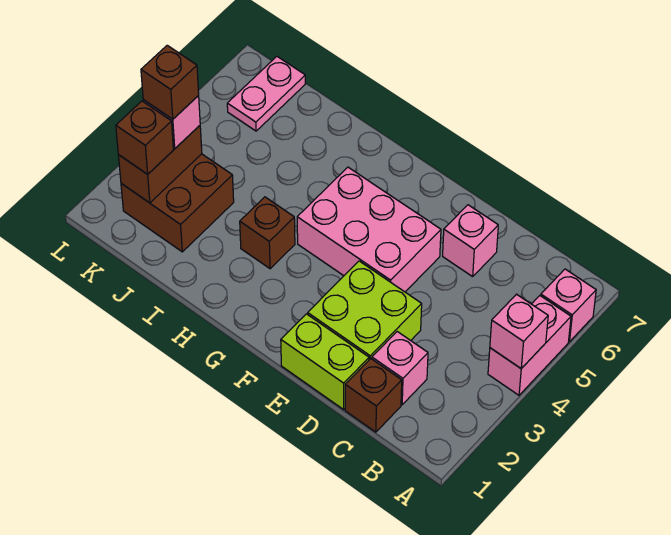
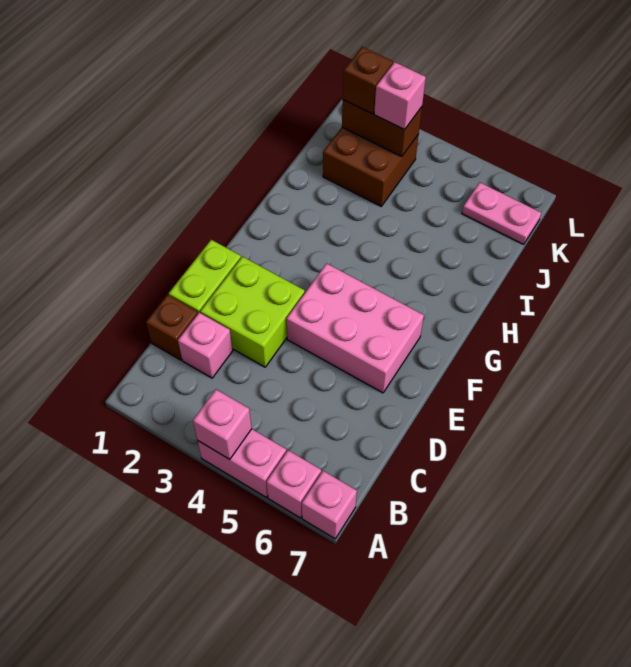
pink 1x1 brick [443,205,498,277] -> pink 1x1 brick moved to [302,471,357,539]
pink 2x3 brick [297,167,441,292] -> pink 2x3 brick turned to [286,263,424,393]
brown 1x1 brick [240,197,295,269] -> none
brown 1x1 brick [141,45,199,119] -> none

